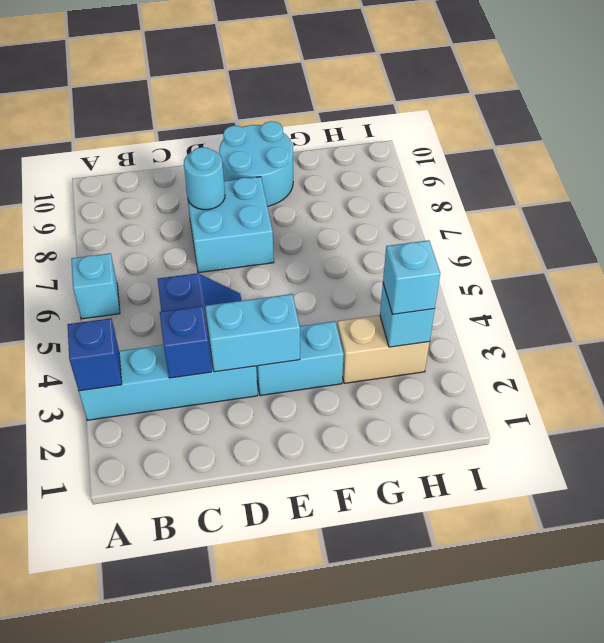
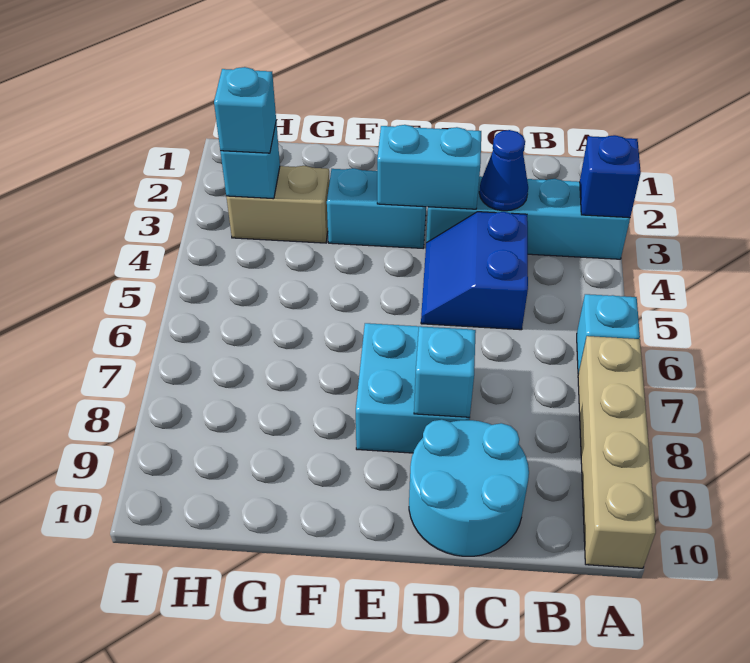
none -> tan 1x4 brick [578,336,656,568]
blue 1x1 brick [160,306,212,378] -> blue 1x1 cone [479,130,528,211]
cyan 1x1 round brick [184,147,225,210] -> cyan 1x1 brick [414,327,476,418]
cyan 2x2 round brick [219,121,293,206] -> cyan 2x2 round brick moved to [409,420,529,556]

